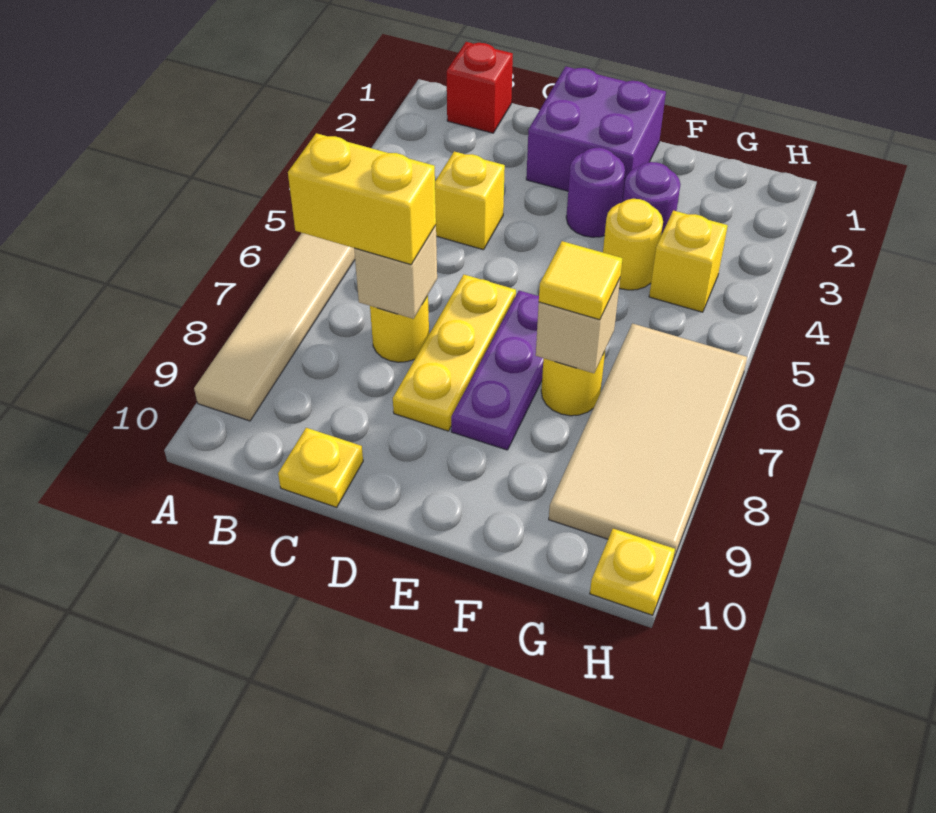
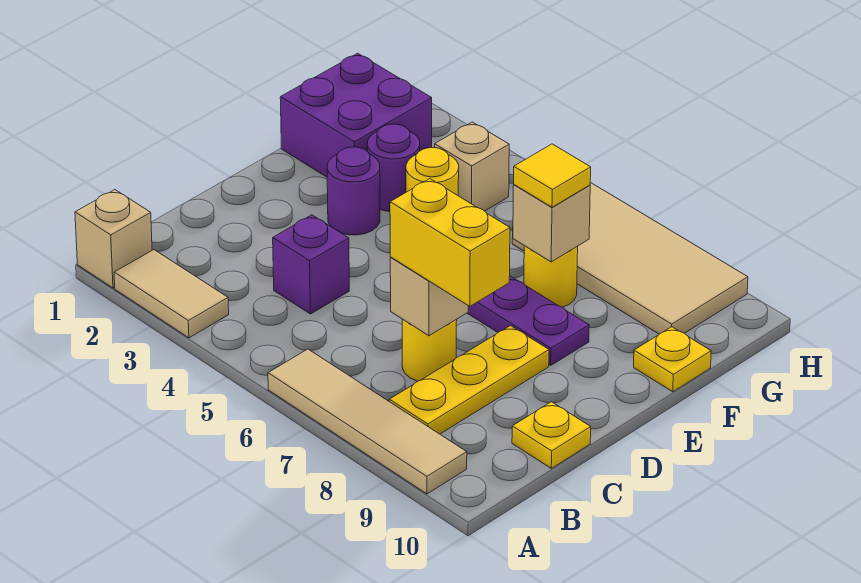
none -> tan 1x1 brick [75,190,152,288]
none -> tan 1x2 tile [114,250,229,338]
red 1x1 brick [447,42,513,133] -> none
yellow 1x2 brick [288,133,436,264] -> yellow 1x2 brick turned to [390,179,510,306]
yellow 1x1 brick [435,151,505,250] -> purple 1x1 brick [273,215,349,314]
purple 2x2 brick [526,66,666,203] -> purple 2x2 brick moved to [280,53,432,177]
yellow 1x3 plate [393,275,516,431] -> yellow 1x3 plate turned to [389,326,549,434]
yellow 1x1 brick [649,210,728,312] -> tan 1x1 brick [435,122,509,211]
yellow 1x1 plate [590,529,675,615] -> yellow 1x1 plate moved to [634,327,711,392]

